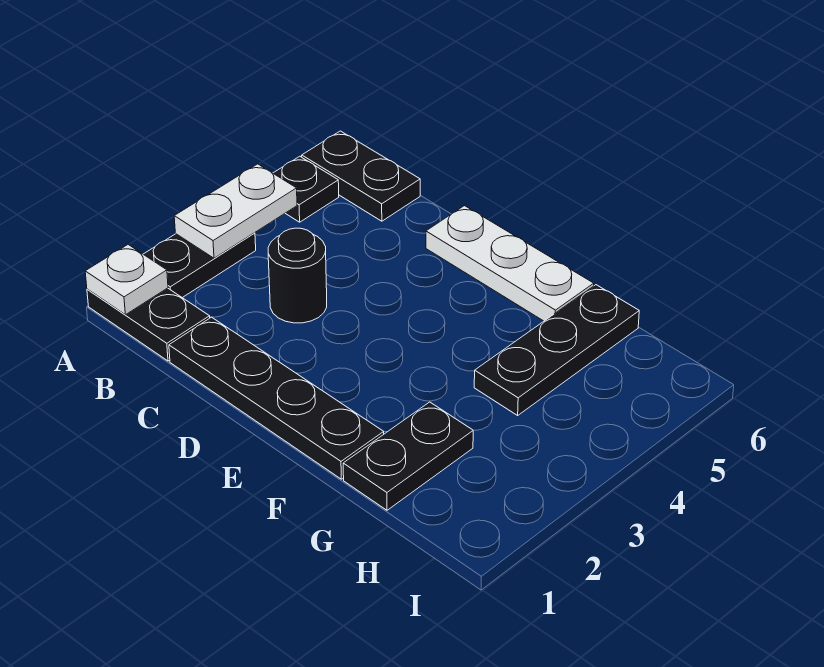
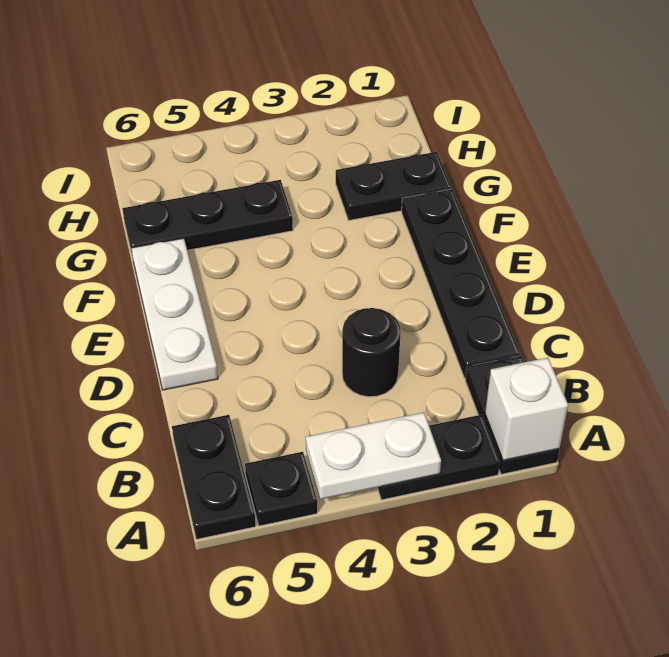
white 1x1 plate [85,245,168,315] -> white 1x1 brick [485,358,568,460]

